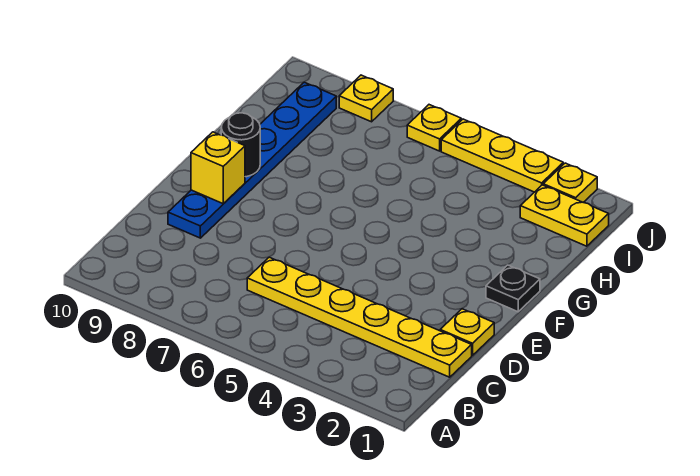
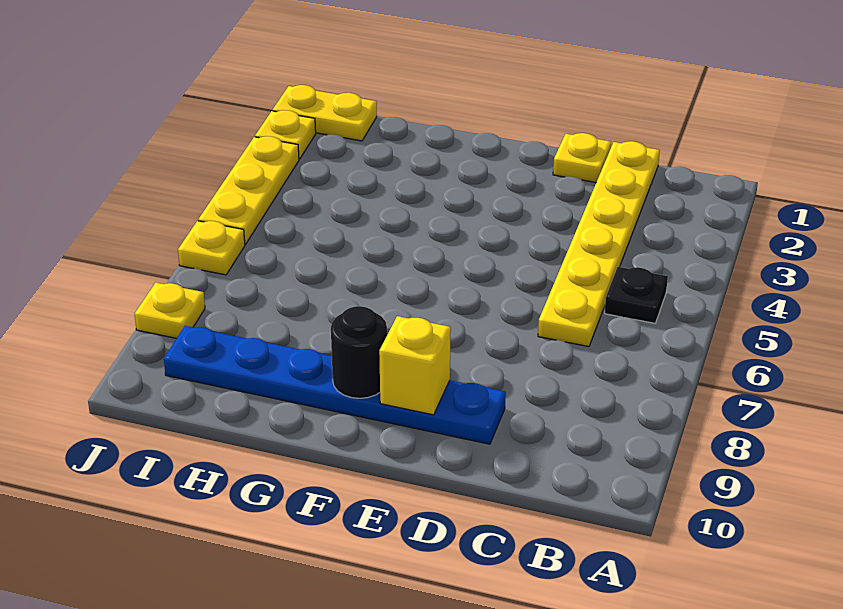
black 1x1 plate [486,265,540,312] -> black 1x1 plate moved to [605,267,668,323]
yellow 1x2 plate [520,185,609,246] -> yellow 1x2 plate turned to [273,85,377,141]

